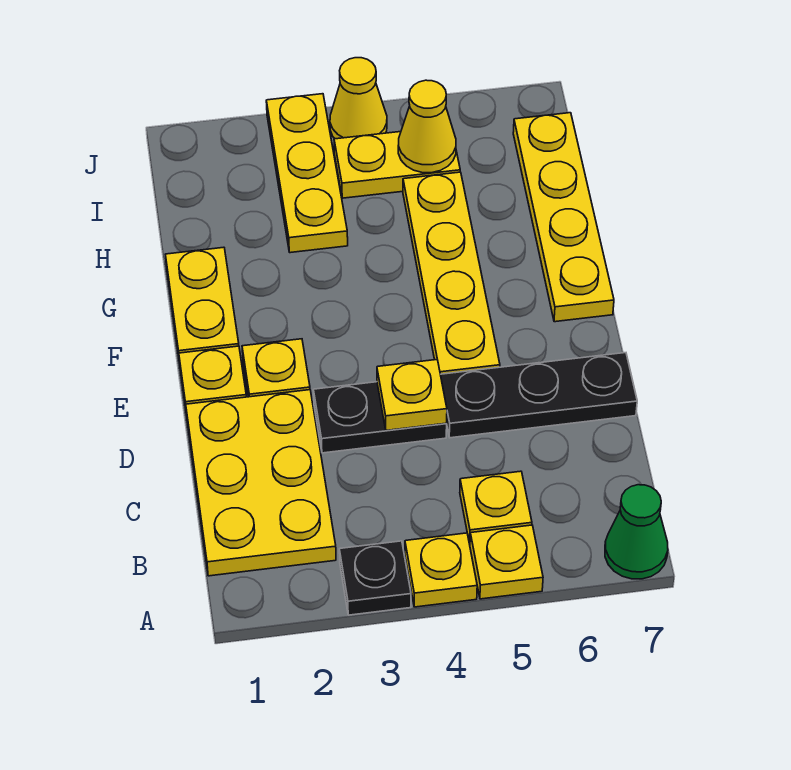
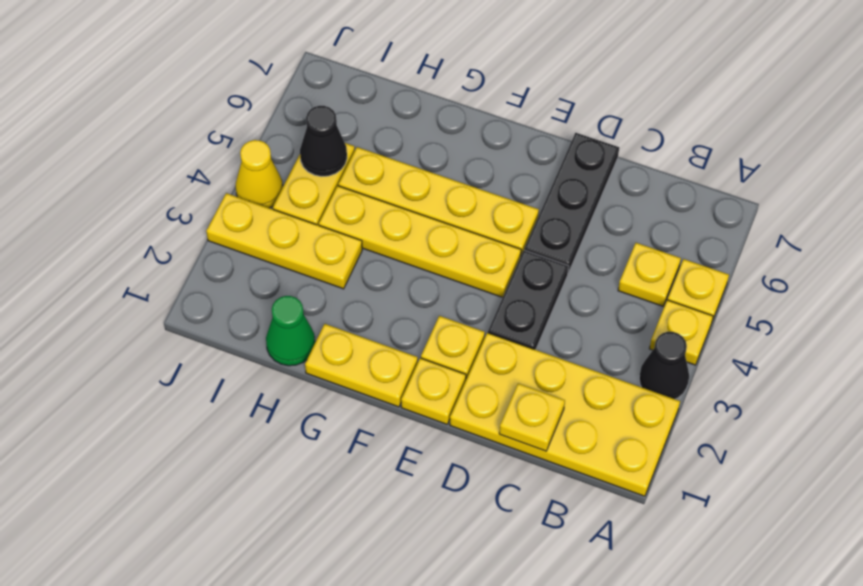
black 1x1 plate [339,541,411,615] -> black 1x1 cone [639,332,689,399]
green 1x1 cone [605,485,668,579] -> green 1x1 cone moved to [266,296,315,366]
yellow 2x3 plate [186,390,336,576] -> yellow 2x4 plate [450,333,680,496]
yellow 1x1 plate [377,359,447,430] -> yellow 1x1 plate moved to [499,383,565,451]
yellow 1x4 plate [513,113,614,322] -> yellow 1x4 plate moved to [319,186,521,297]
yellow 1x1 cone [398,80,456,173] -> black 1x1 cone [300,106,347,177]

